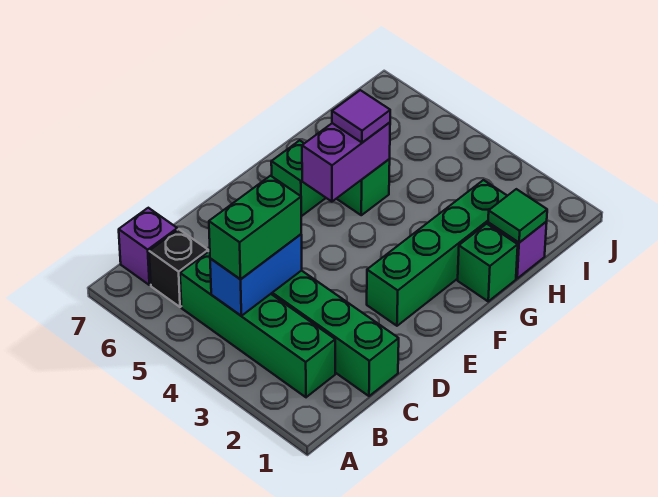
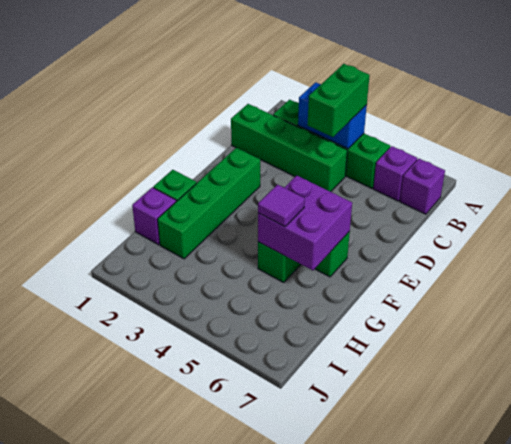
blue 1x2 brick [210,234,302,316] -> blue 1x2 brick turned to [298,82,367,149]
black 1x1 brick [149,229,208,307] -> purple 1x1 brick [373,146,417,201]
purple 1x2 brick [302,122,390,202] -> purple 2x2 brick [258,175,352,270]
green 1x1 tile [488,189,547,243] -> none

